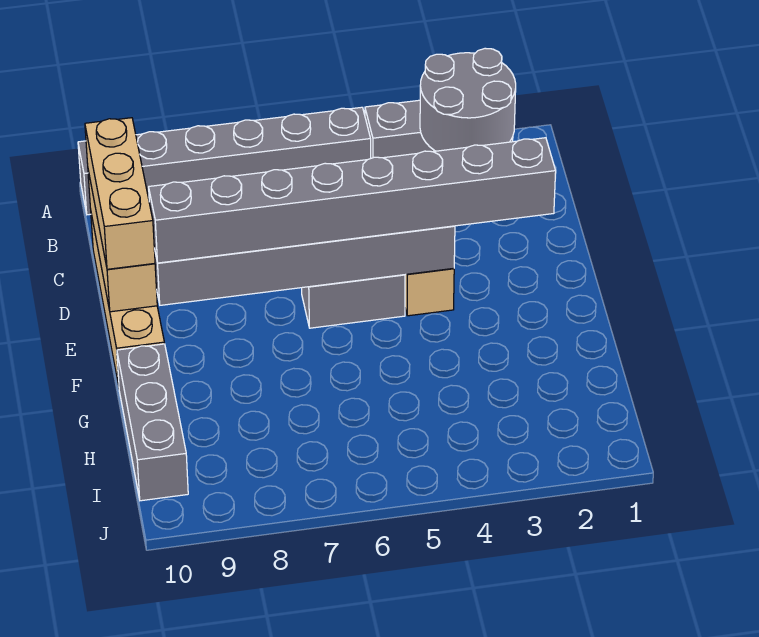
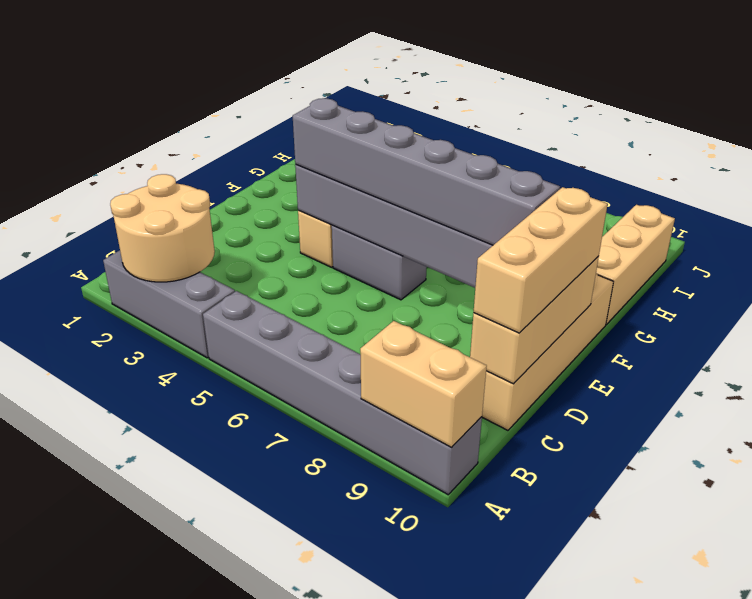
grey 2x2 round brick [420,48,516,151] -> tan 2x2 round brick [110,174,215,282]
none -> tan 1x2 brick [360,321,487,447]
grey 1x8 brick [149,138,556,263] -> grey 1x6 brick [293,98,560,245]
grey 1x3 brick [117,344,188,501] -> tan 1x3 brick [596,205,675,325]

